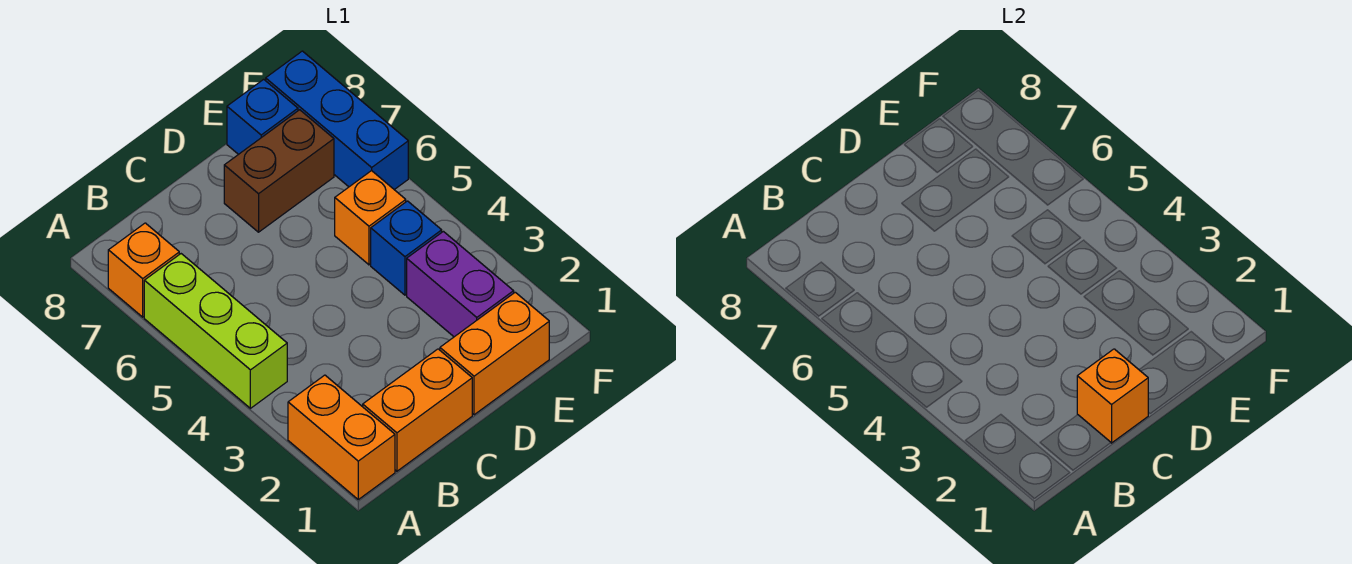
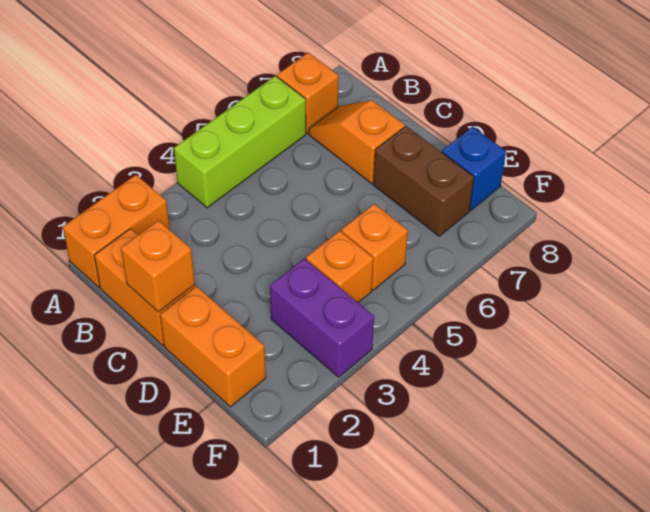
none -> orange 1x2 slope [309,100,405,184]
purple 1x2 brick [407,232,514,337] -> purple 1x2 brick turned to [270,259,374,377]
blue 1x1 brick [371,201,442,295] -> orange 1x1 brick [306,231,373,303]
blue 1x3 brick [266,51,408,190] -> none

